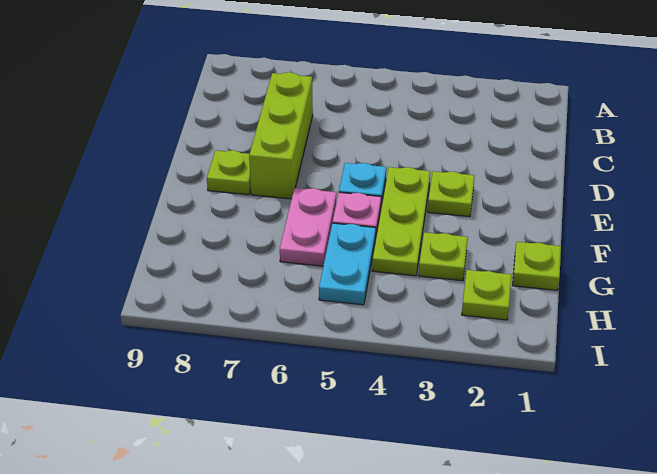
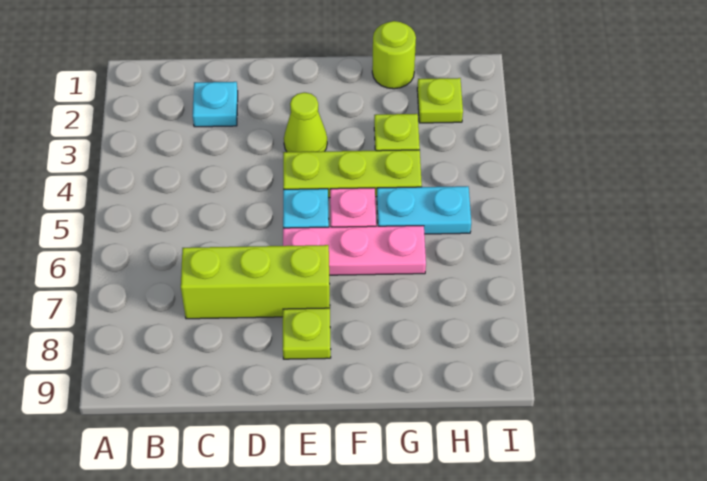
none -> cyan 1x1 plate [193,82,238,127]
lime 1x1 plate [428,171,475,217] -> lime 1x1 cone [284,92,327,152]
pink 1x2 plate [280,188,337,266] -> pink 1x3 plate [283,226,426,275]
lime 1x1 plate [513,242,561,290] -> lime 1x1 round brick [372,21,416,89]

